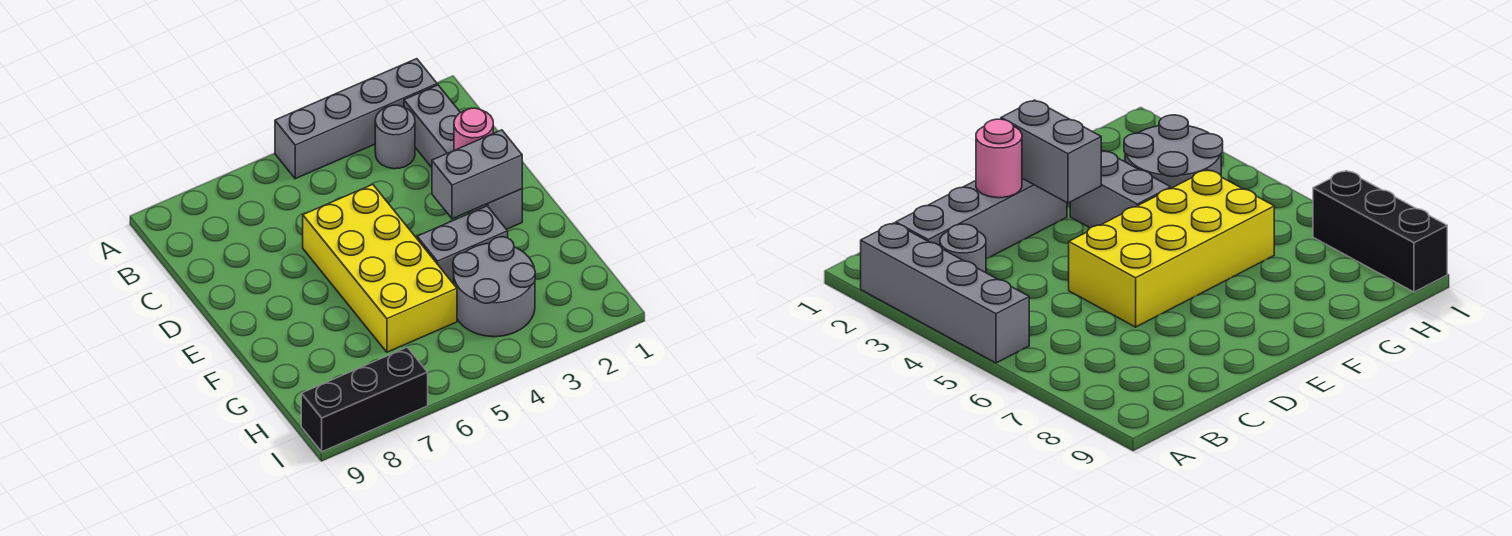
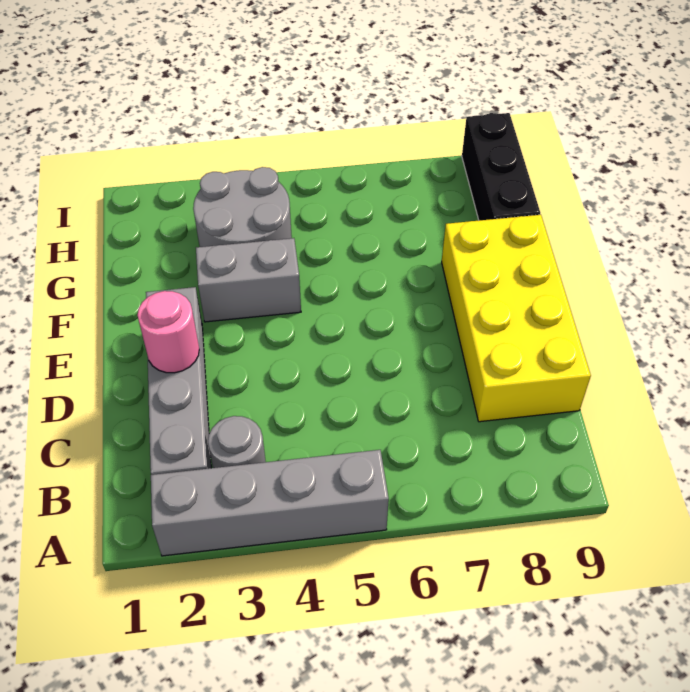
yellow 2x4 brick [303,184,457,352] -> yellow 2x4 brick moved to [442,215,591,422]
grey 1x2 brick [432,130,522,219] -> none
black 1x3 brick [301,347,428,452] -> black 1x3 brick turned to [462,113,540,220]

